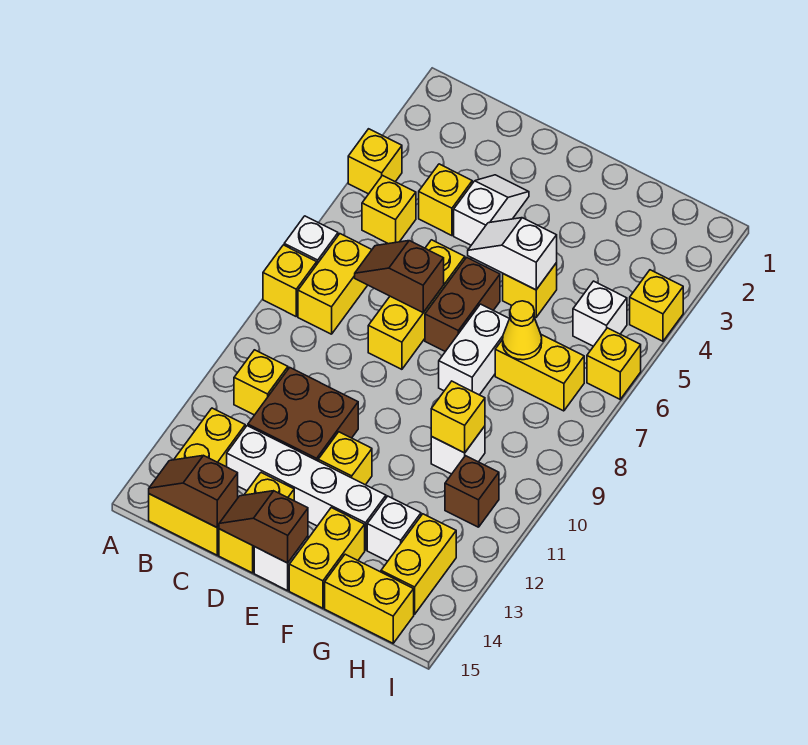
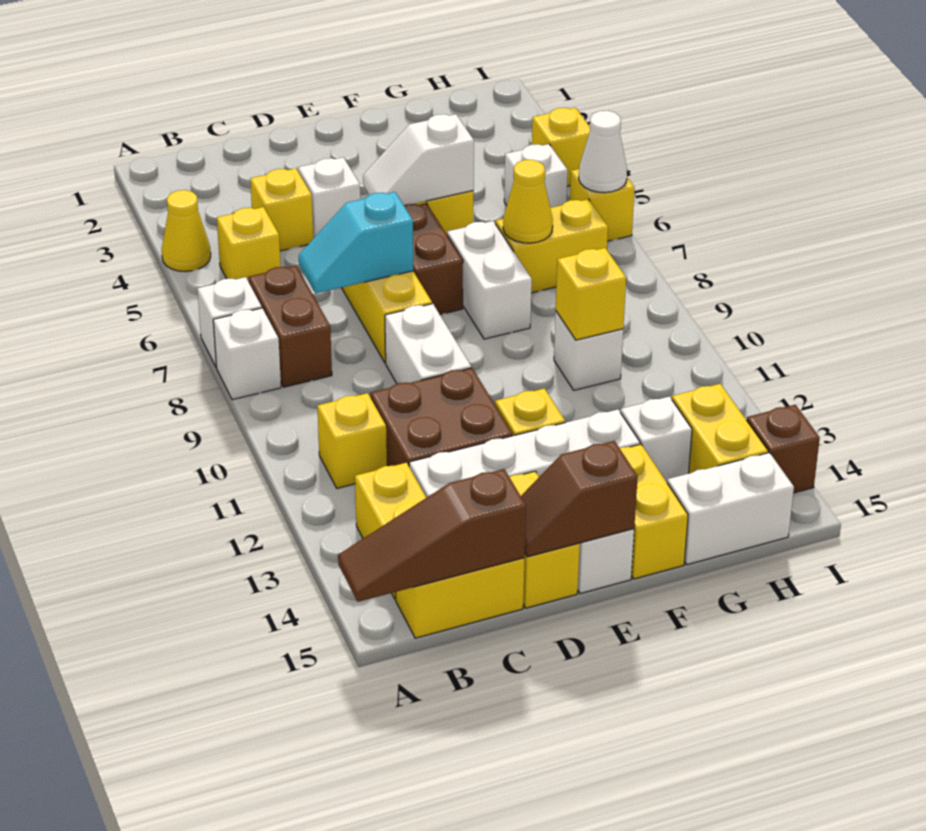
yellow 1x1 brick [348,129,402,194] -> yellow 1x1 cone [162,190,211,272]
yellow 1x1 brick [263,245,317,316] -> white 1x1 brick [213,308,281,400]
yellow 1x2 brick [298,234,372,334] -> brown 1x2 brick [248,266,332,387]
brown 1x2 slope [149,455,238,528] -> brown 1x3 slope [338,469,526,602]
brown 1x2 slope [355,241,444,312] -> cyan 1x2 slope [299,192,413,293]
none -> white 1x2 brick [385,304,471,384]
yellow 1x2 brick [325,554,414,643] -> white 1x2 brick [667,453,794,565]
brown 1x1 brick [445,456,499,527] -> brown 1x1 brick moved to [747,405,820,493]
none -> white 1x1 cone [579,111,627,193]

